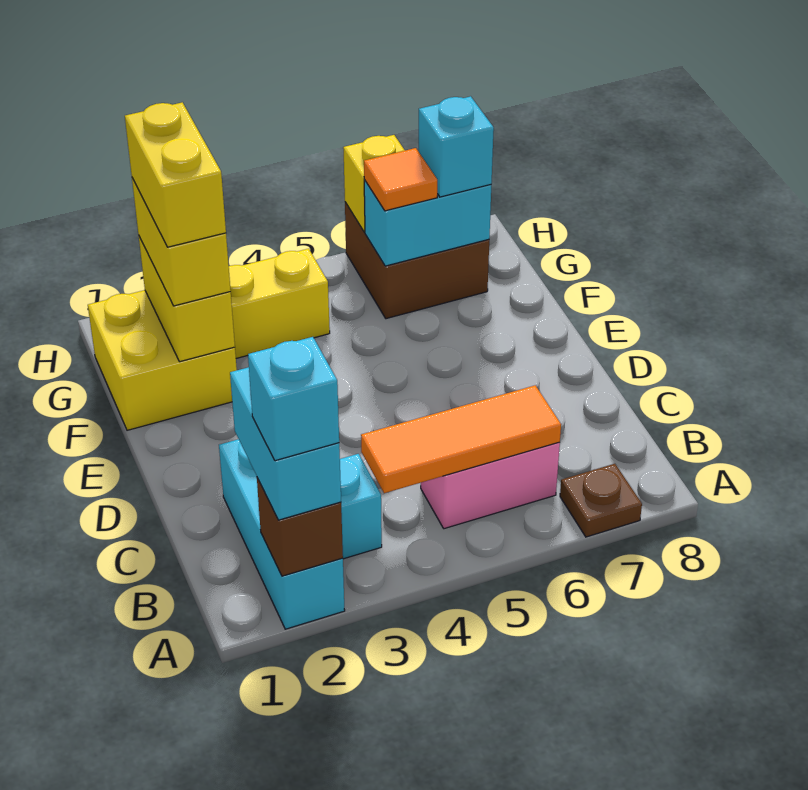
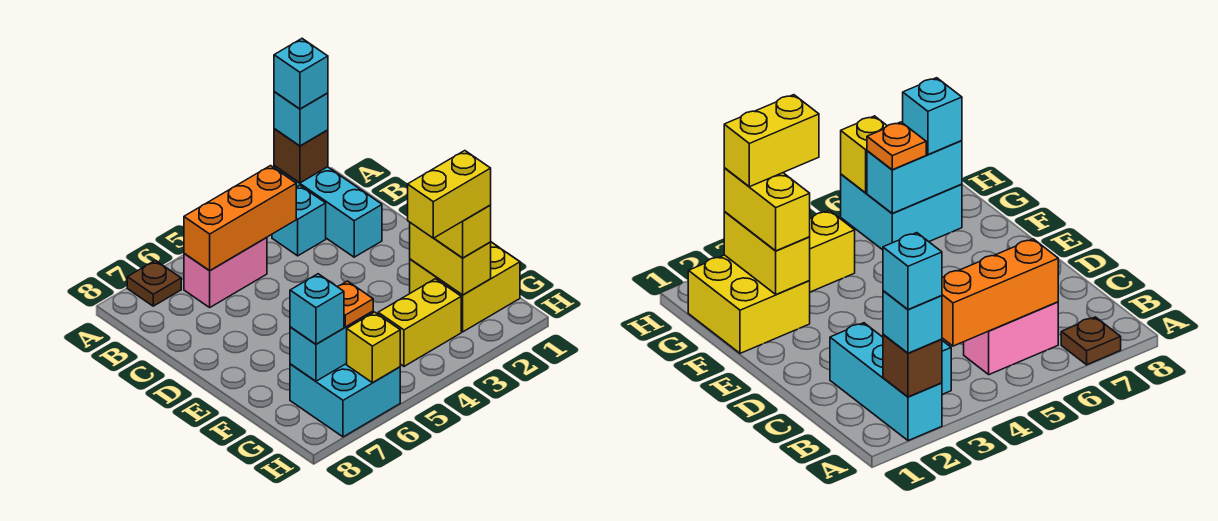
cyan 1x2 brick [230,367,341,520] -> cyan 1x1 brick [274,92,328,146]
orange 1x3 tile [361,385,561,493] -> orange 1x3 brick [184,166,296,271]
yellow 1x2 brick [125,102,226,247] -> yellow 1x2 brick turned to [408,151,491,238]
brown 2x2 brick [345,202,489,319] -> cyan 2x2 brick [290,364,400,437]
orange 1x1 tile [364,148,437,211] -> orange 1x1 plate [338,281,373,327]

